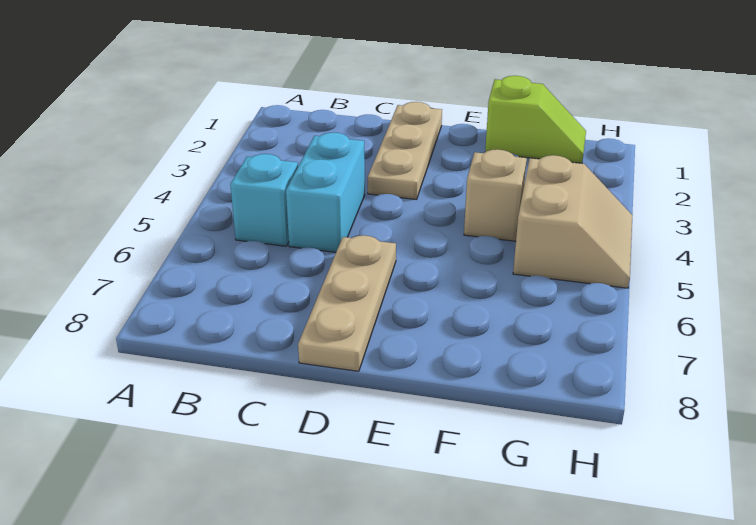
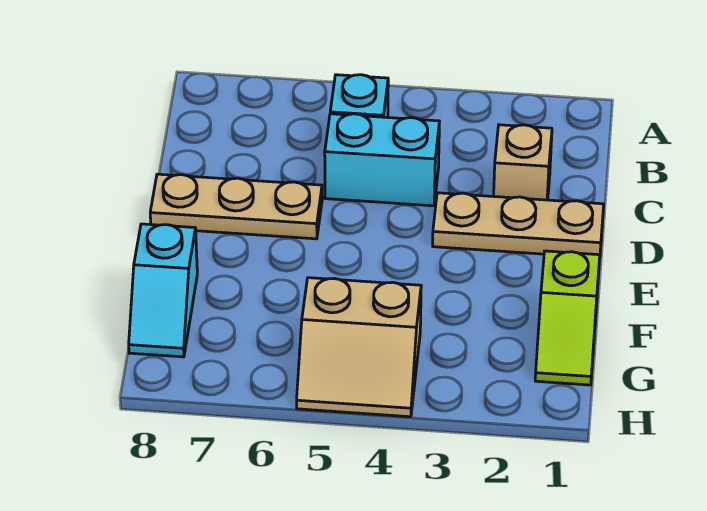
tan 1x1 brick [464,149,527,241] -> tan 1x1 brick moved to [494,125,552,200]
none -> cyan 1x2 slope [129,224,197,357]

